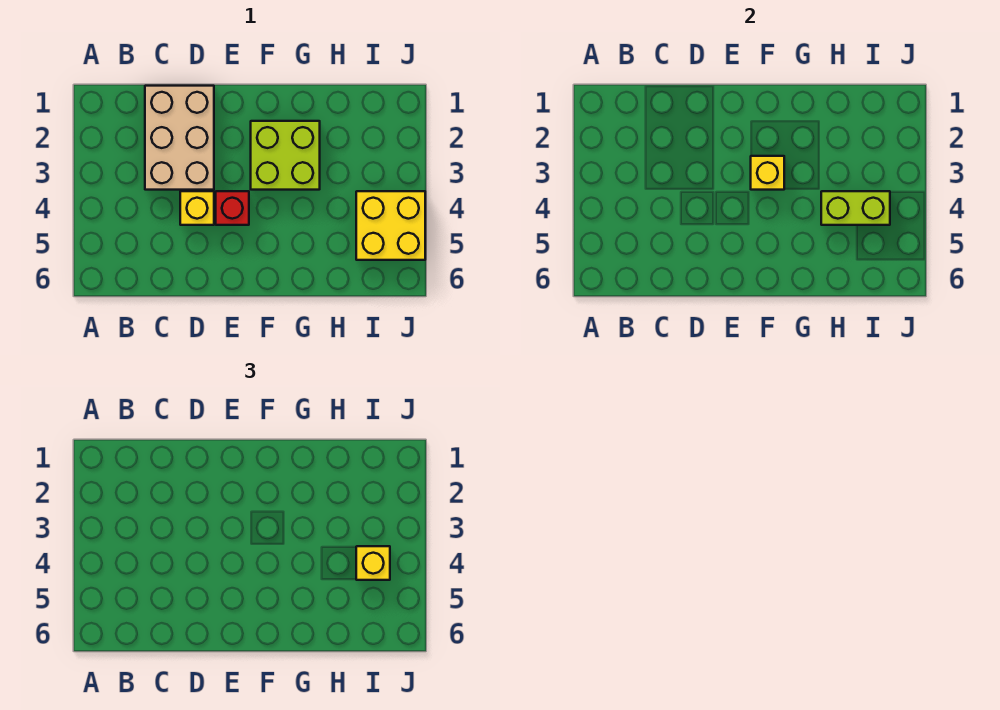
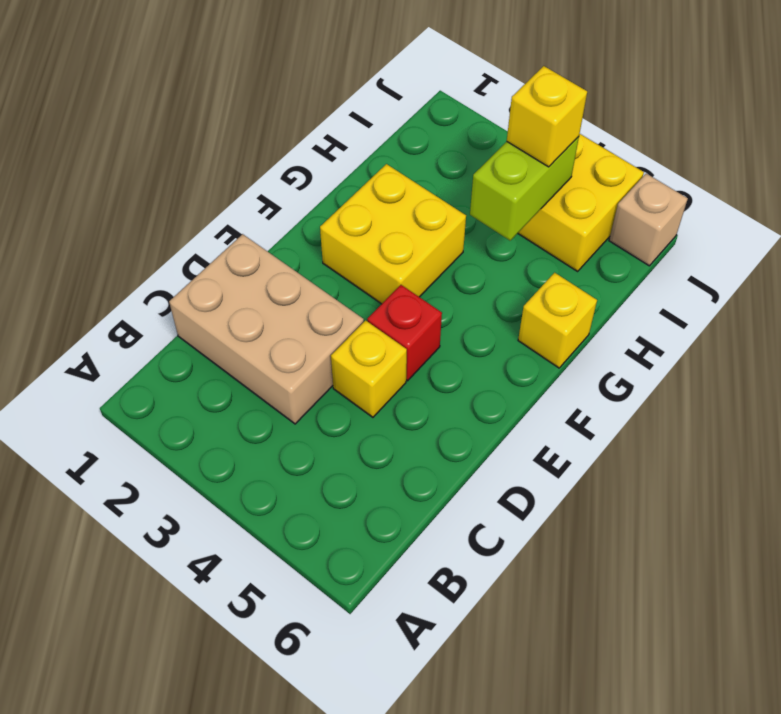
lime 2x2 brick [251,121,320,190] -> yellow 2x2 brick [320,164,466,304]
yellow 1x1 brick [751,156,784,190] -> yellow 1x1 brick moved to [518,273,597,368]
none -> tan 1x1 brick [609,174,688,266]

